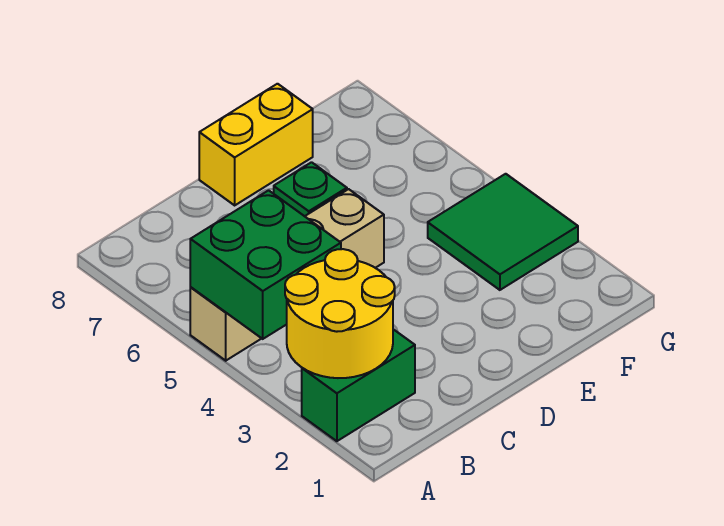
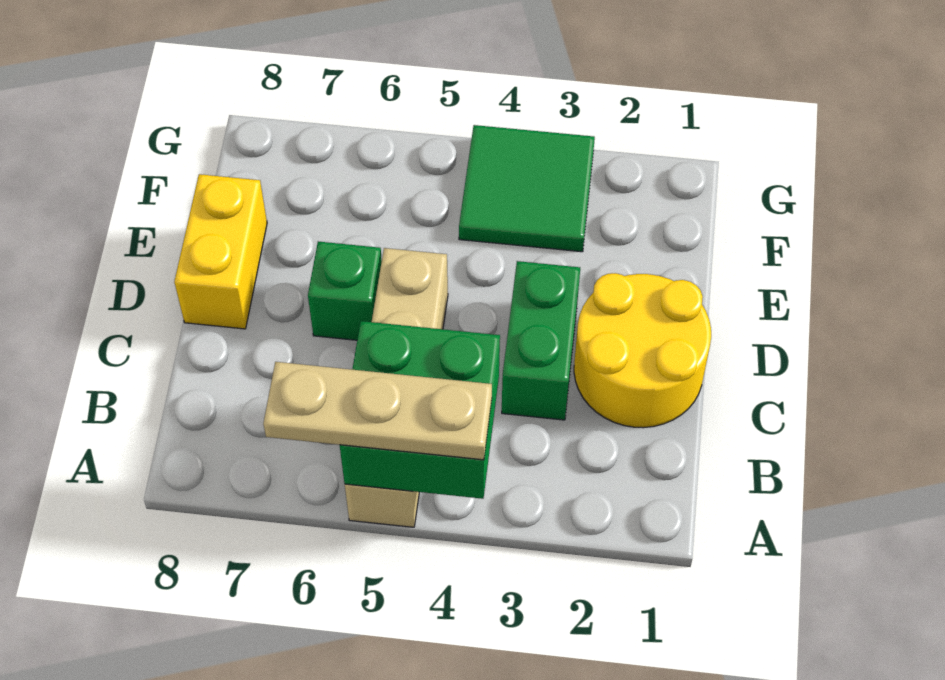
green 1x2 brick [302,329,415,441] -> green 1x2 brick moved to [502,261,580,420]
yellow 2x2 round brick [285,249,395,378] -> yellow 2x2 round brick moved to [574,273,711,428]
none -> tan 1x3 plate [263,362,492,460]

